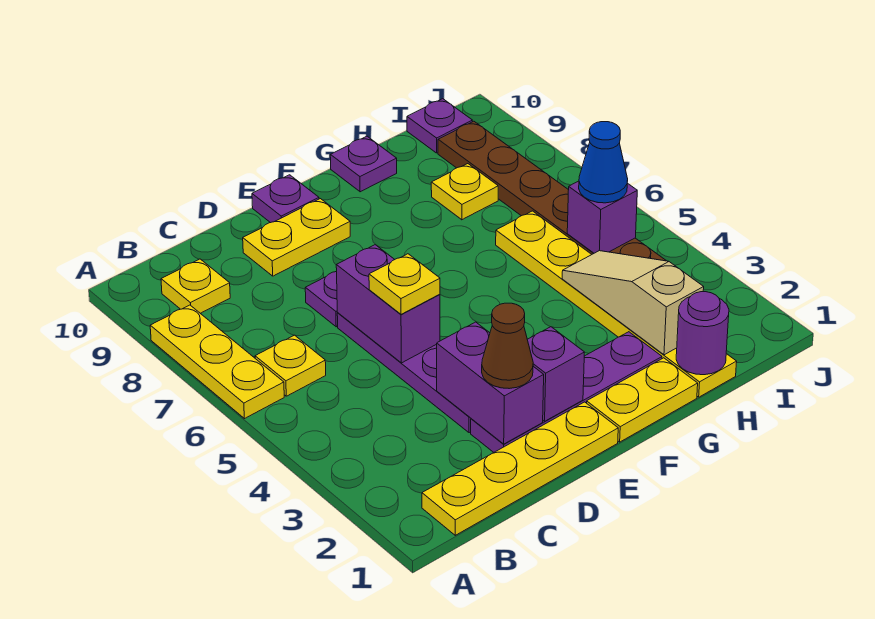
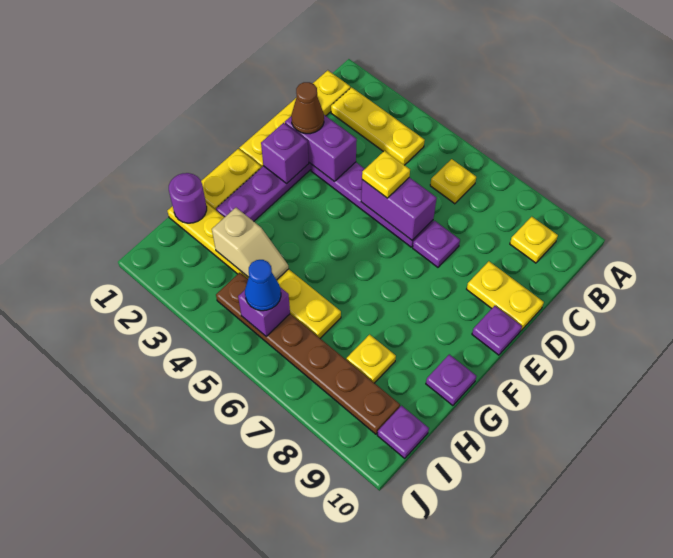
yellow 1x3 plate [150,305,284,419] -> yellow 1x3 plate moved to [331,87,425,165]
yellow 1x2 plate [243,199,350,276] -> yellow 1x2 plate turned to [467,261,544,331]
tan 1x3 slope [562,251,704,355] -> tan 1x2 slope [212,208,289,280]

